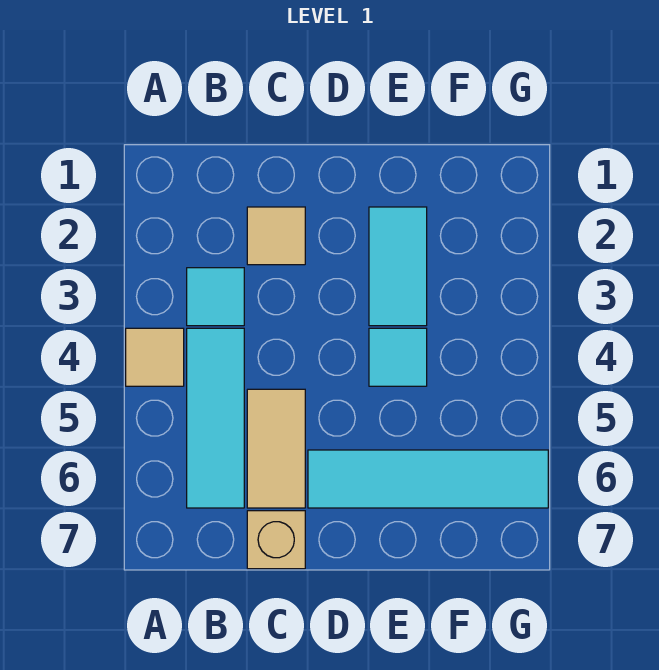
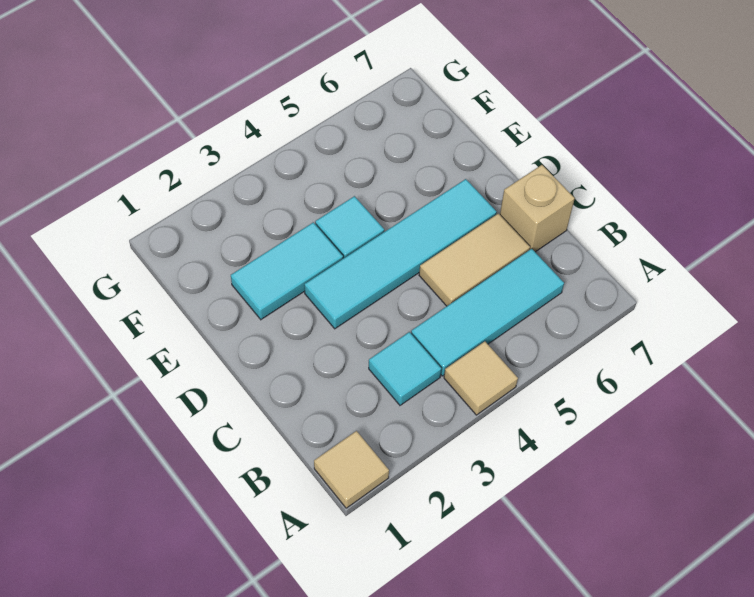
tan 1x1 tile [247,207,305,265] -> tan 1x1 tile moved to [314,431,389,508]
cyan 1x4 tile [308,450,548,508] -> cyan 1x4 tile turned to [304,179,497,329]

